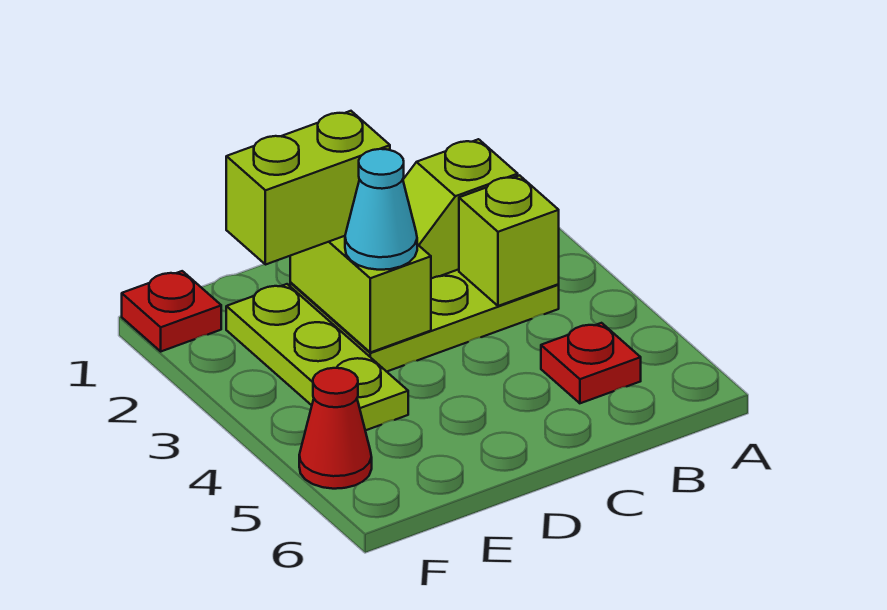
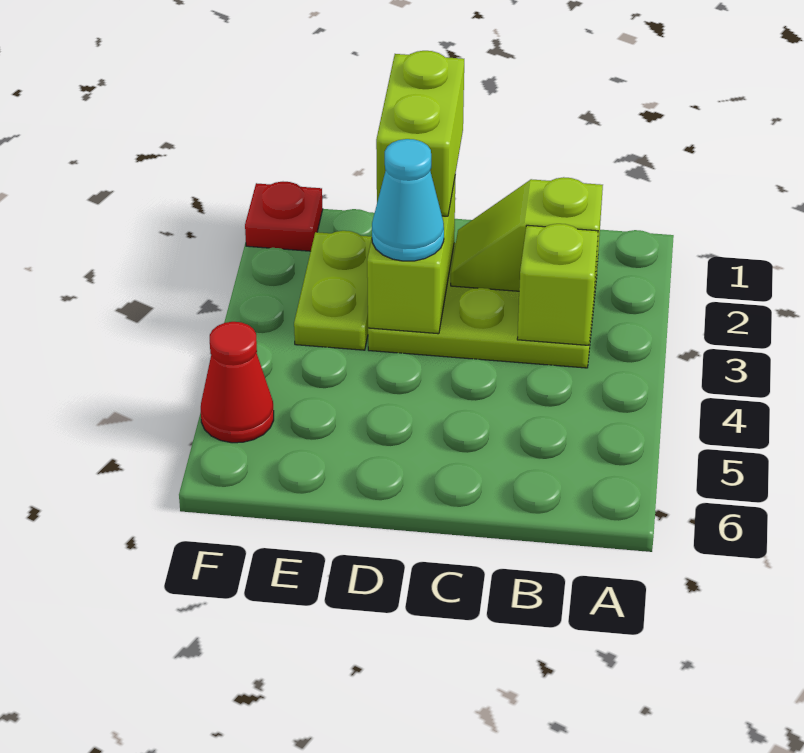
red 1x1 plate [541,323,641,403] -> none
lime 1x2 brick [226,111,390,265] -> lime 1x2 brick turned to [376,51,464,216]
lime 1x3 plate [226,284,408,431] -> lime 1x2 plate [294,231,372,350]

